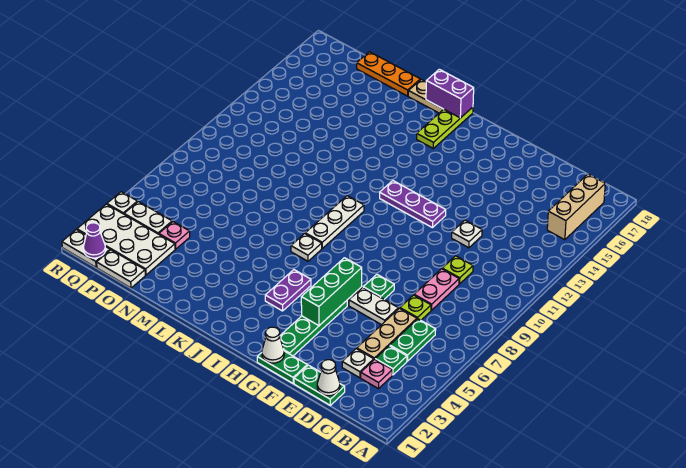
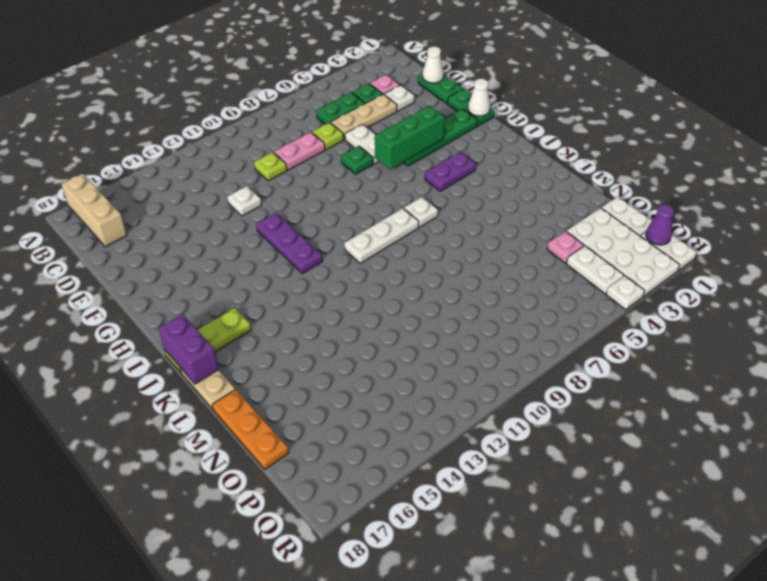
tan 1x3 brick [547,174,605,240] -> tan 1x3 brick turned to [61,174,127,247]

